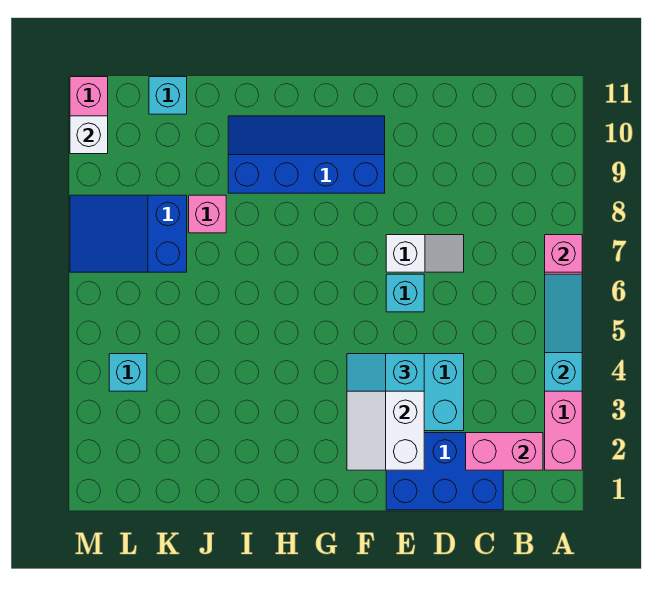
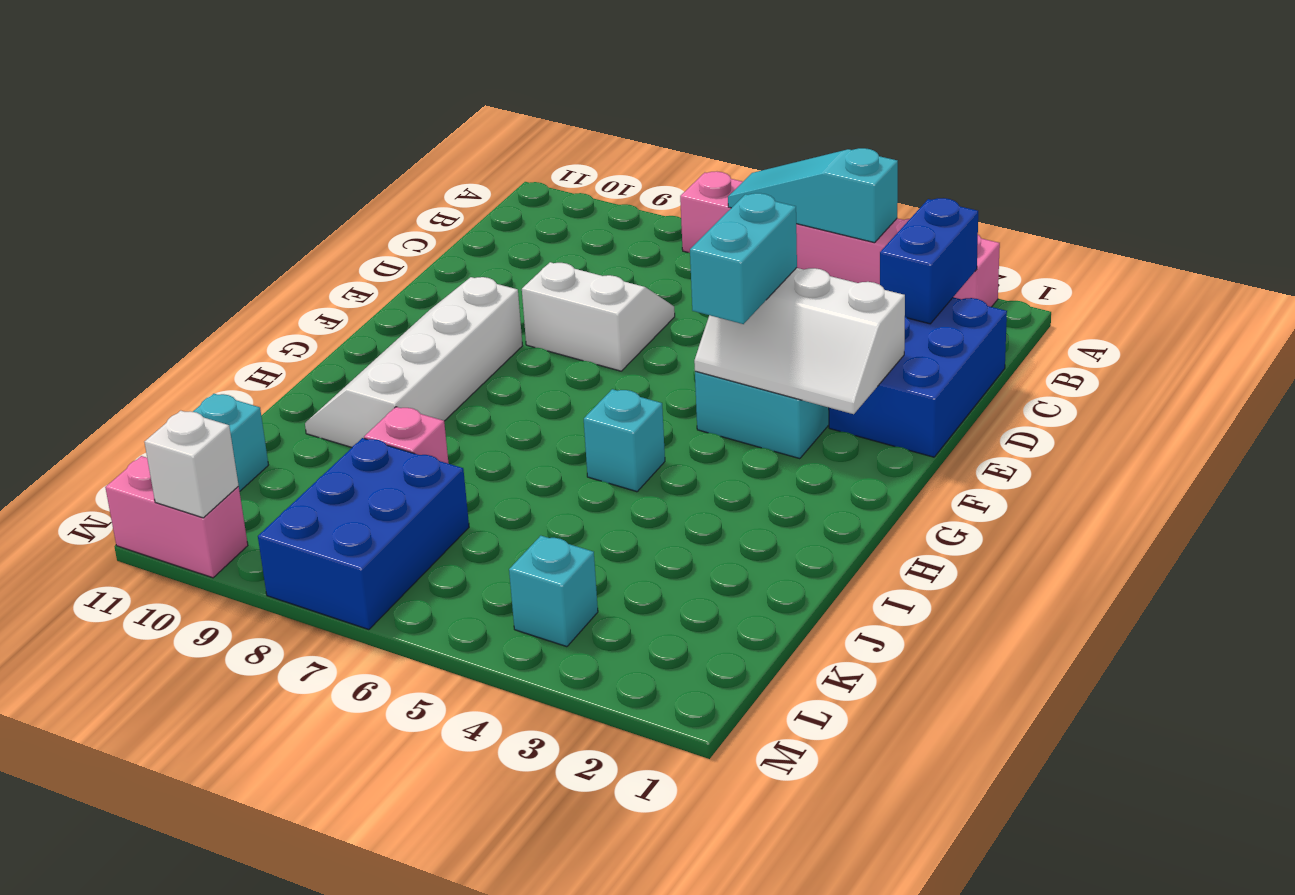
pink 1x1 brick [545,235,582,272] -> none
pink 1x2 brick [466,433,543,470] -> blue 1x2 brick [880,198,978,324]
white 1x2 slope [386,235,464,272] -> white 2x2 slope [522,262,675,371]
cyan 1x2 slope [347,354,424,391] -> cyan 1x2 brick [690,193,797,324]
cyan 1x1 brick [386,274,424,312] -> cyan 1x1 brick moved to [584,389,665,492]
blue 2x4 slope [228,116,385,193] -> white 2x4 slope [305,277,522,447]
blue 2x3 slope [70,195,187,272] -> blue 2x3 brick [258,438,469,630]

